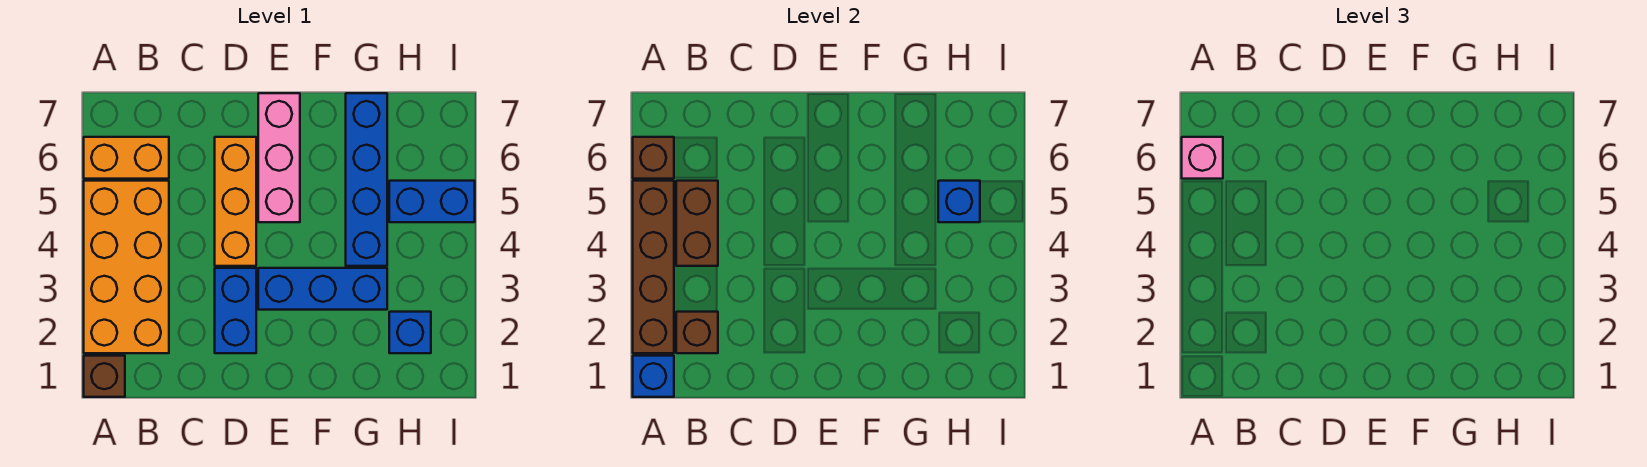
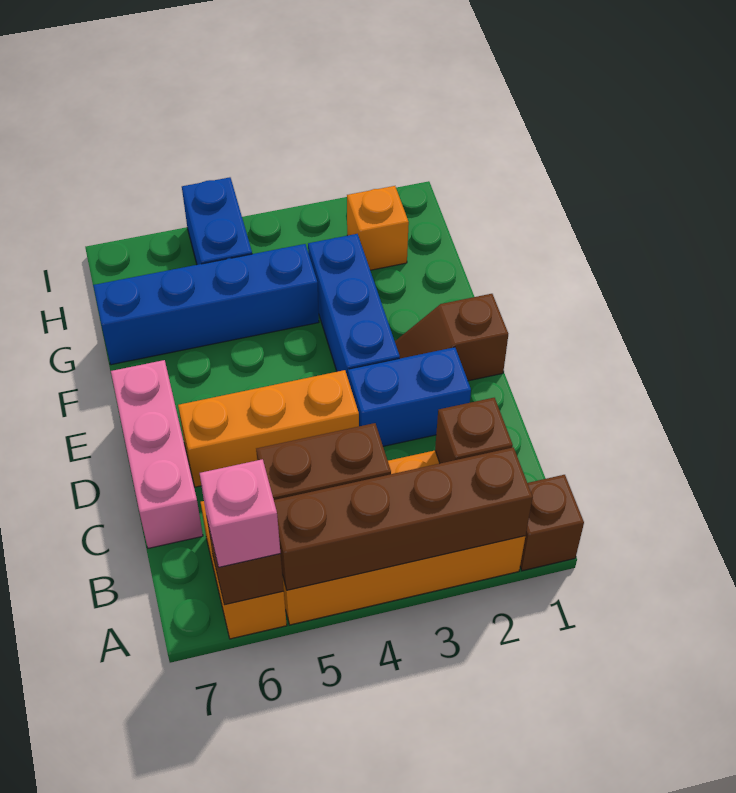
blue 1x1 brick [633,356,674,397] -> none
none -> brown 1x2 slope [395,294,508,381]
pink 1x3 brick [258,93,300,222] -> pink 1x3 brick turned to [111,360,203,548]
blue 1x1 brick [389,312,431,353] -> orange 1x1 brick [347,186,409,270]
blue 1x1 brick [938,181,980,222] -> none

